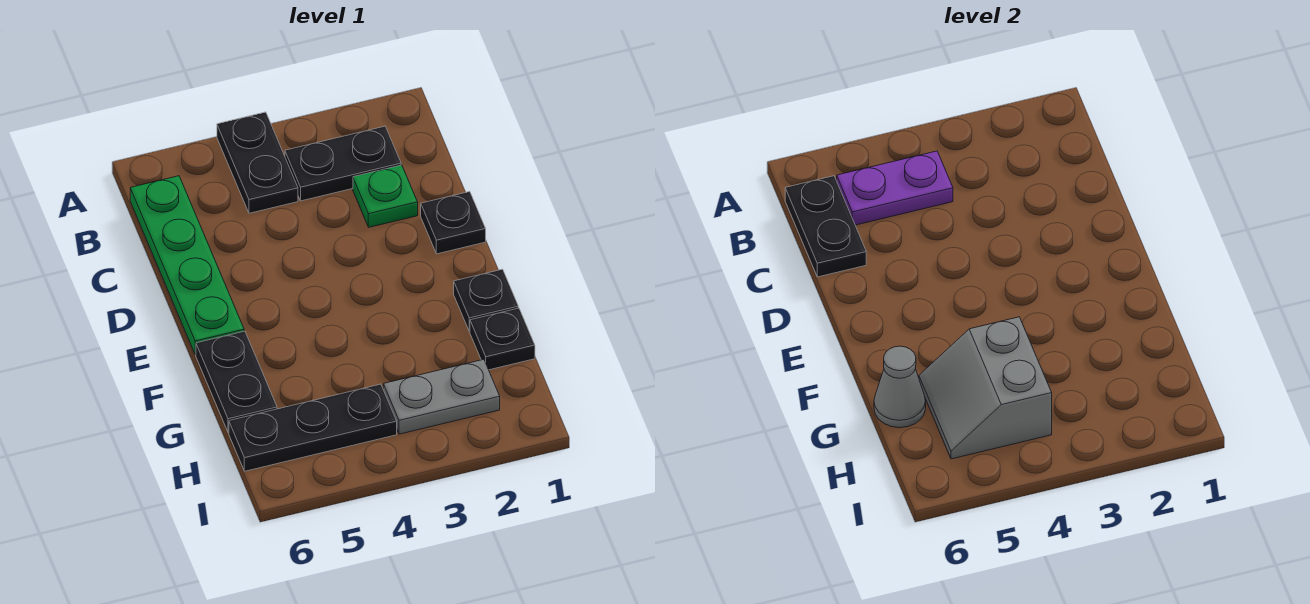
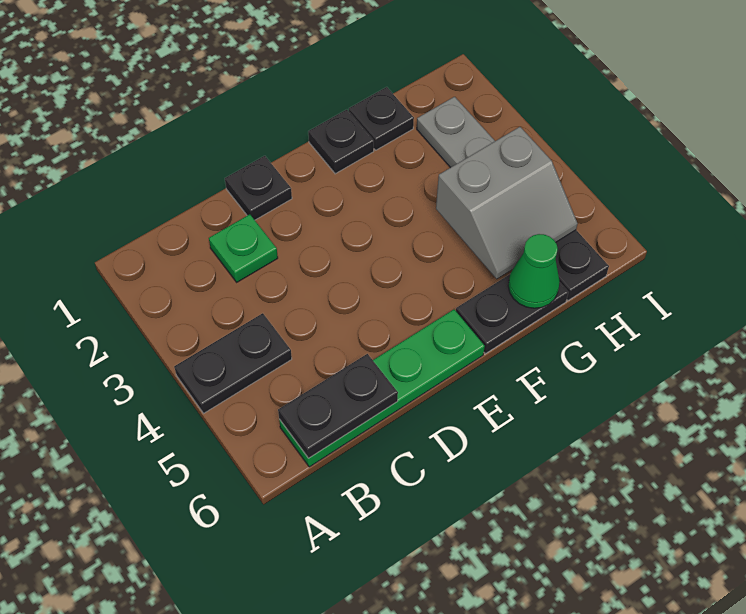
black 1x2 plate [285,126,401,201] -> none
purple 1x2 plate [837,151,953,225] -> none
grey 1x1 cone [874,346,926,428] -> green 1x1 cone [508,234,560,308]

